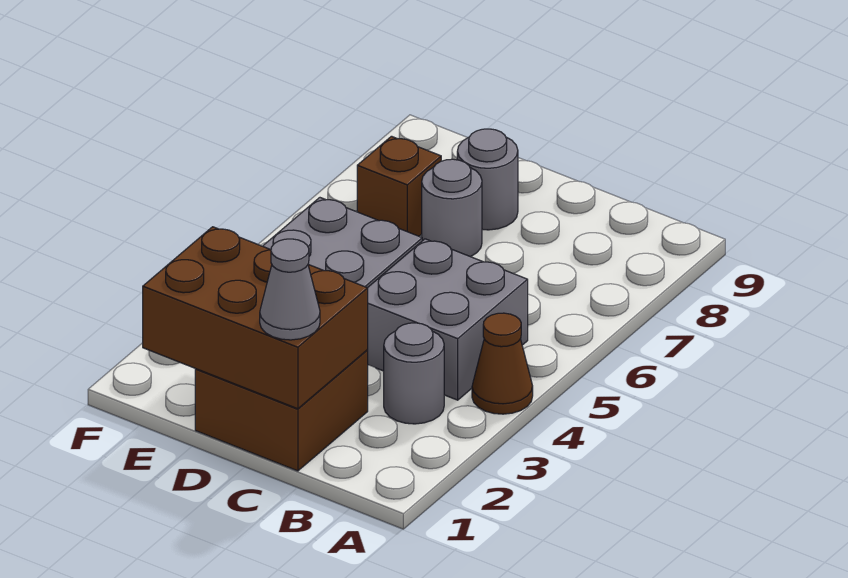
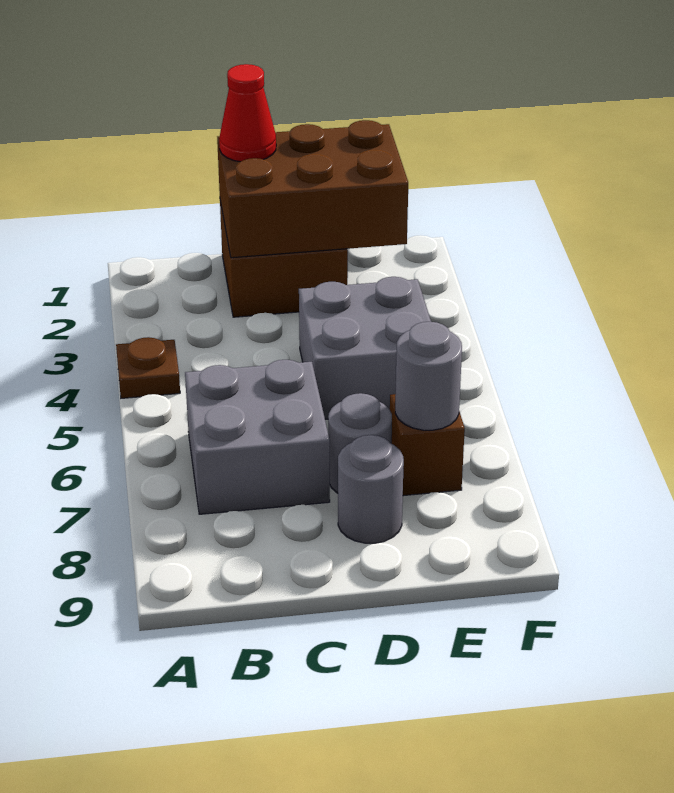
brown 1x1 cone [472,313,533,414] -> brown 1x1 plate [116,337,180,398]
grey 1x1 round brick [384,323,444,424] -> grey 1x1 round brick moved to [395,322,462,430]
grey 2x2 brick [368,239,528,400] -> grey 2x2 brick moved to [185,360,330,514]
grey 1x1 cone [260,239,320,340] -> red 1x1 cone [219,64,276,162]

